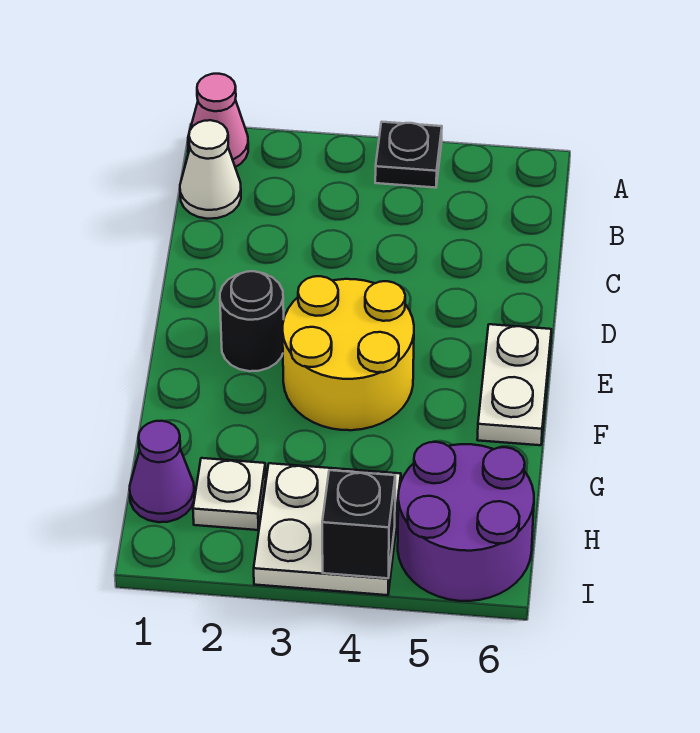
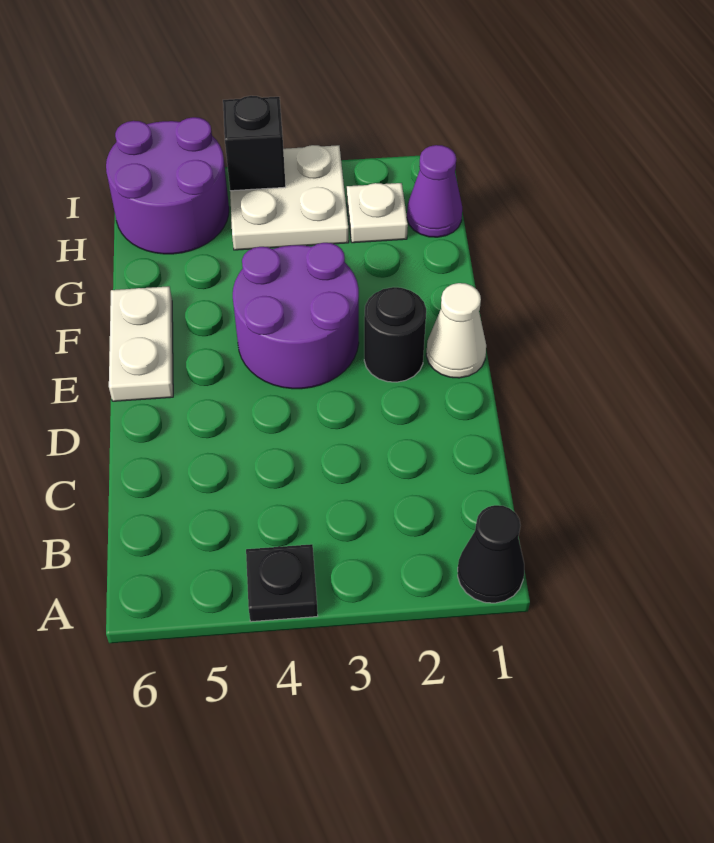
pink 1x1 cone [188,74,248,167] -> black 1x1 cone [458,505,524,603]
white 1x1 cone [180,120,241,219] -> white 1x1 cone moved to [426,283,486,378]
yellow 2x2 round brick [283,276,414,430] -> purple 2x2 round brick [233,243,359,389]

